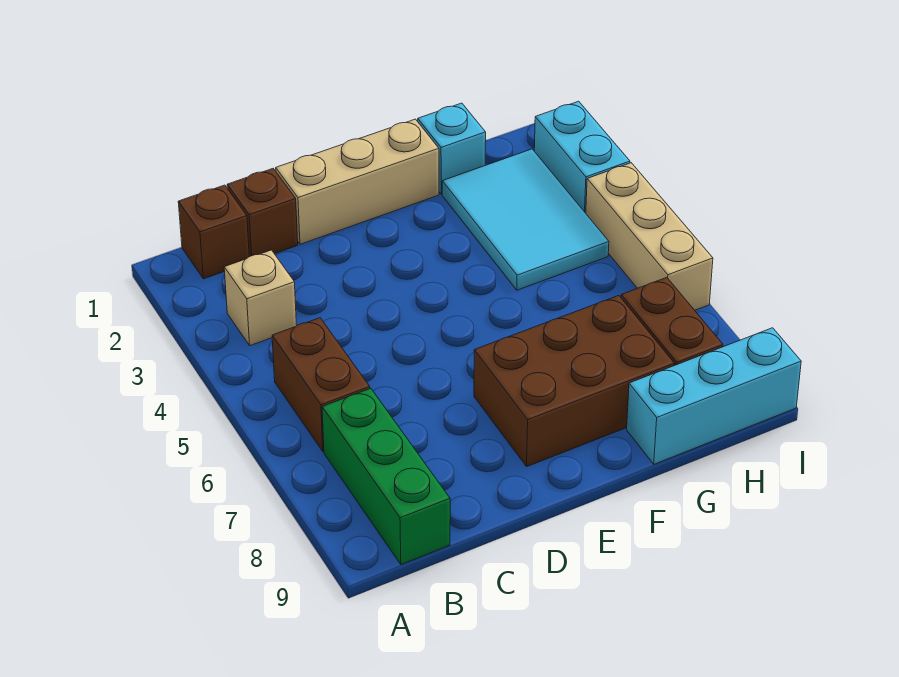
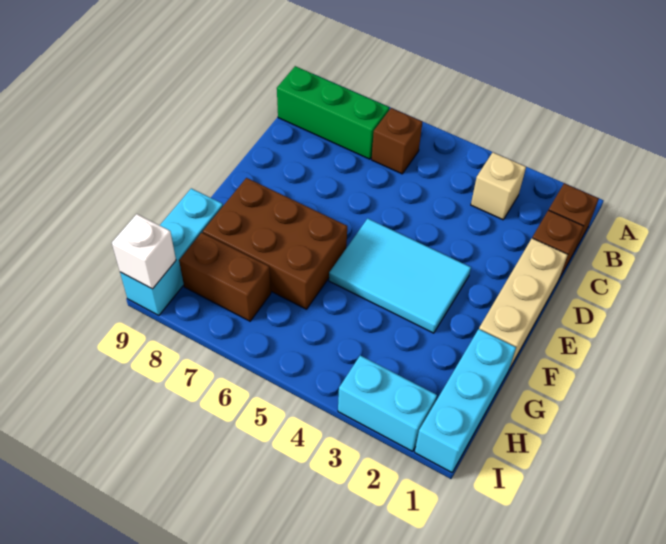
brown 1x2 brick [272,318,370,452] -> brown 1x1 brick [372,108,422,174]
brown 2x3 brick [474,296,675,466] -> brown 2x3 brick turned to [203,178,347,309]
cyan 1x1 brick [418,103,486,194] -> cyan 1x3 brick [415,329,516,472]
cyan 2x3 tile [442,149,609,290] -> cyan 2x3 tile moved to [329,219,471,333]
tan 1x3 brick [586,163,713,310] -> none
none -> white 1x1 brick [112,214,176,289]

